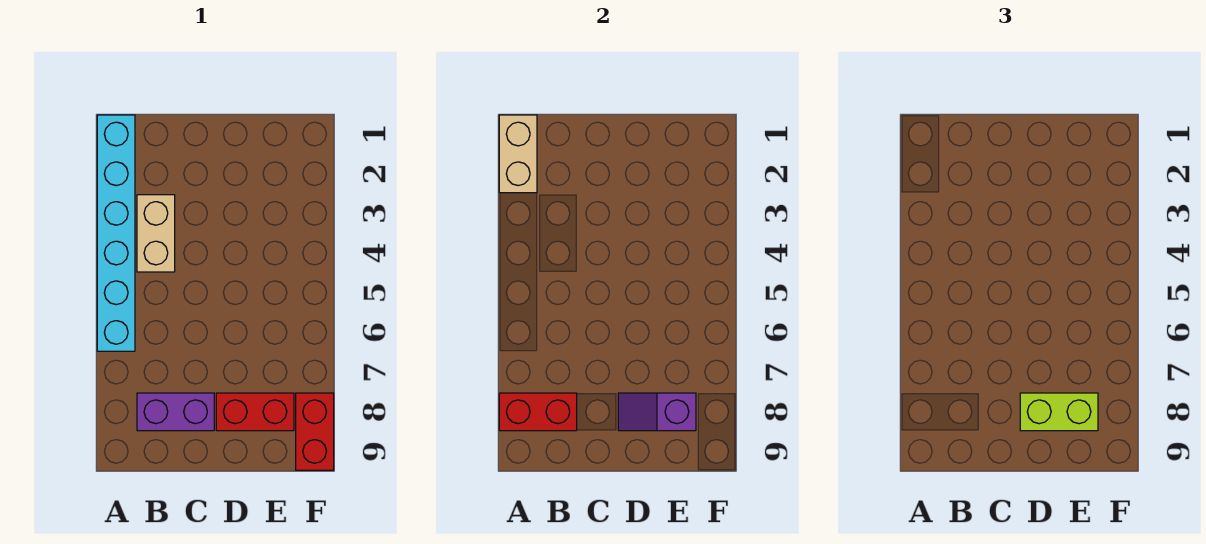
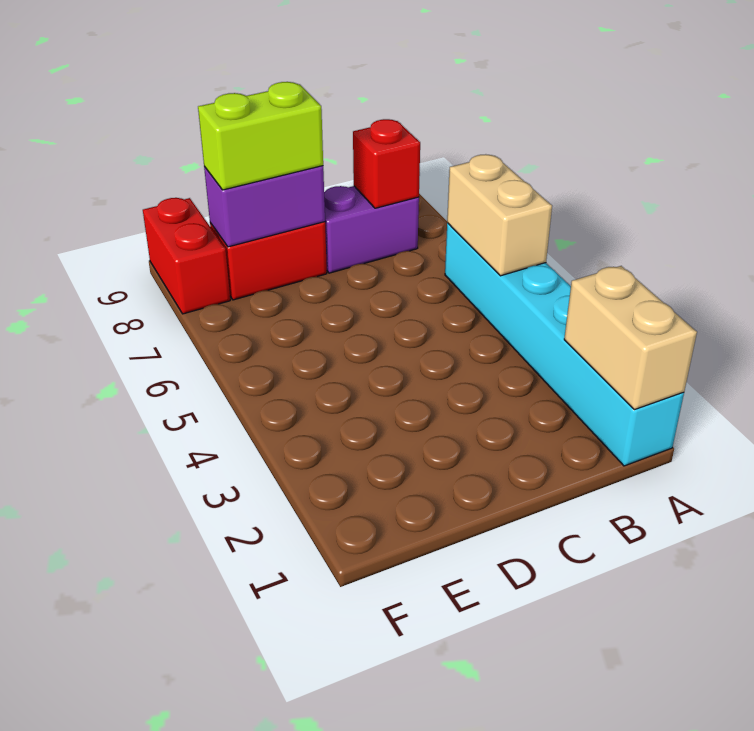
red 1x2 brick [499,393,577,431] -> red 1x1 brick [353,119,420,208]
tan 1x2 brick [137,195,175,272] -> tan 1x2 brick moved to [447,154,552,276]
purple 1x2 slope [618,393,696,431] -> purple 1x2 brick [204,166,325,247]

